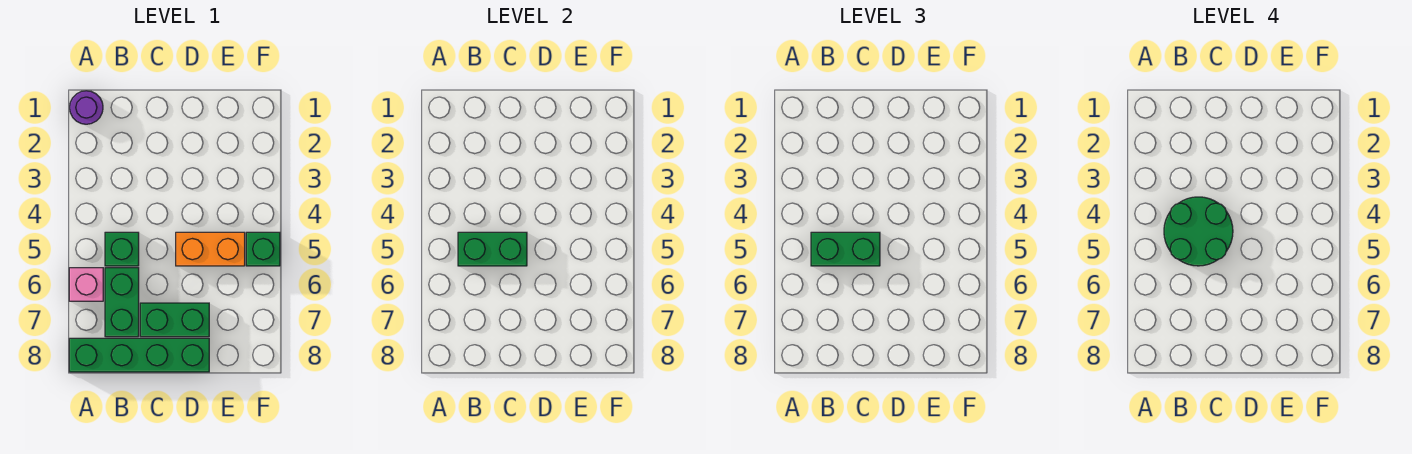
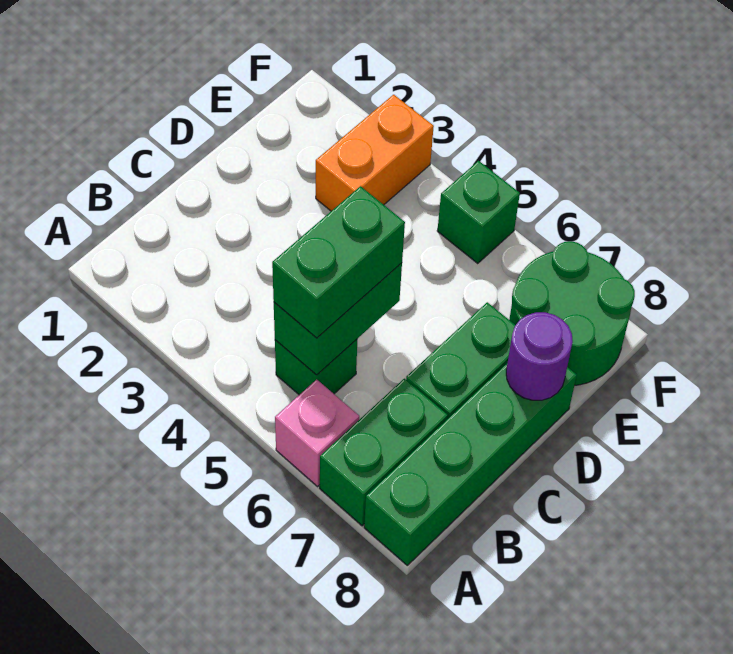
purple 1x1 round brick [70,91,103,124] -> purple 1x1 round brick moved to [506,312,573,400]
green 2x2 round brick [1164,197,1233,266] -> green 2x2 round brick moved to [509,241,635,385]
green 1x2 brick [105,268,139,337] -> green 1x2 brick turned to [320,379,448,526]
orange 1x2 brick [176,232,245,266] -> orange 1x2 brick moved to [316,95,434,211]

